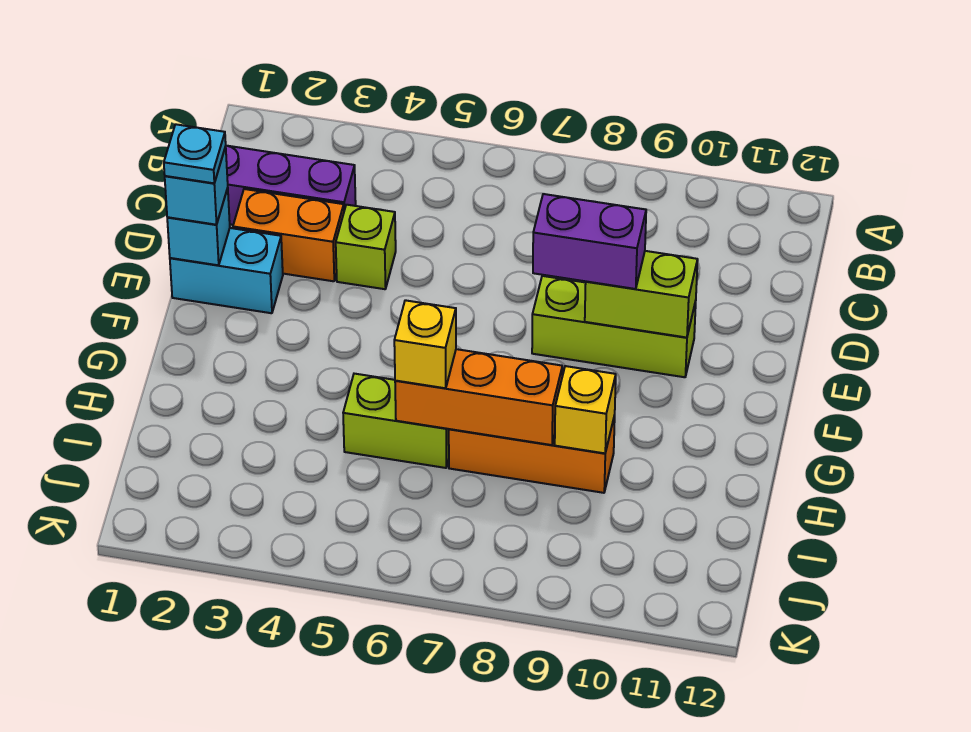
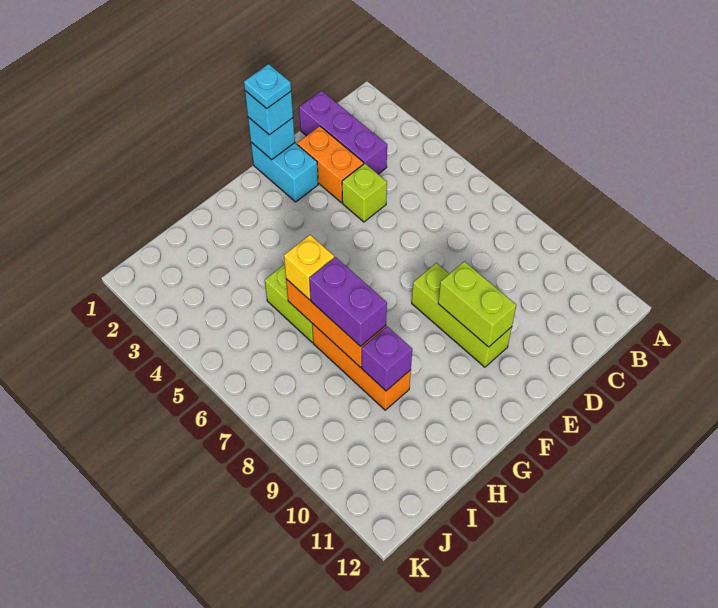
purple 1x2 brick [533,194,646,289] -> purple 1x2 brick moved to [309,257,387,346]
yellow 1x1 brick [555,366,616,453] -> purple 1x1 brick [362,326,412,391]

